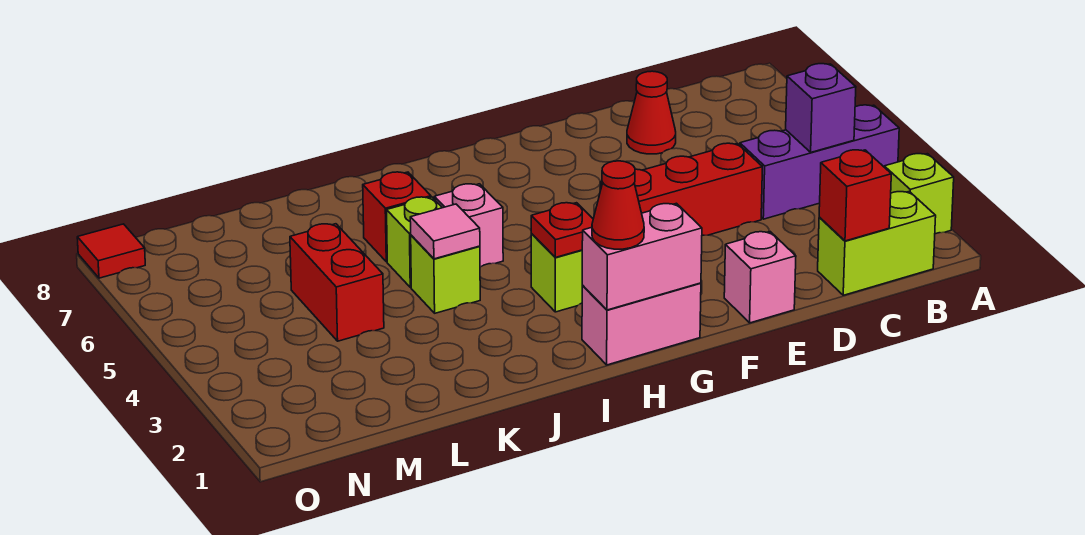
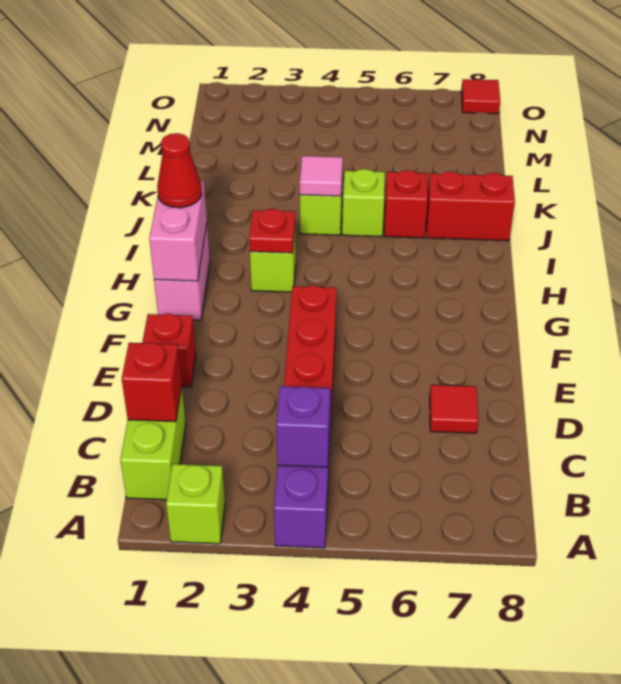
red 1x1 cone [627,71,676,154] -> red 1x1 tile [430,385,478,433]
pink 1x1 brick [724,232,796,323] -> red 1x1 brick [142,314,196,387]
pink 1x1 brick [434,184,503,267] -> none
red 1x2 brick [290,224,384,341] -> red 1x2 brick moved to [426,171,515,241]

